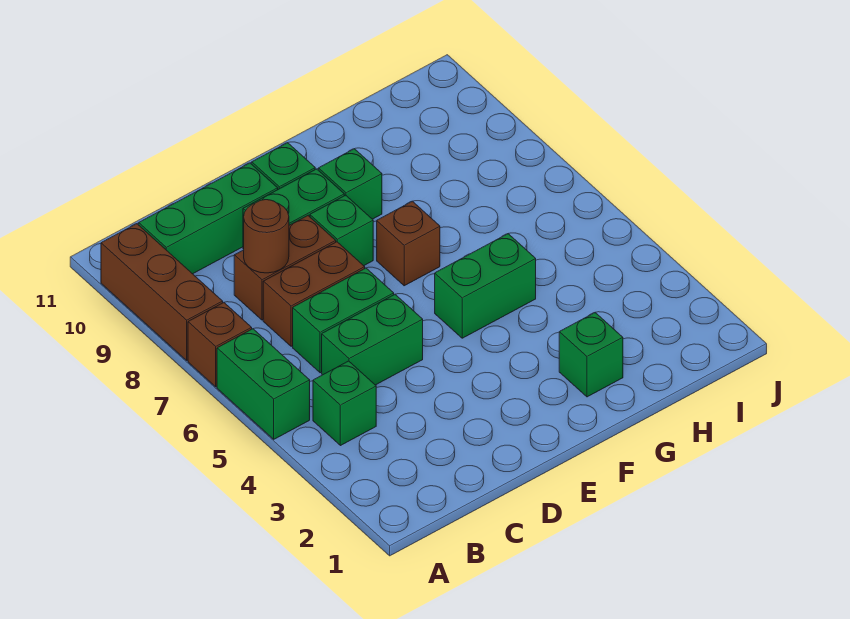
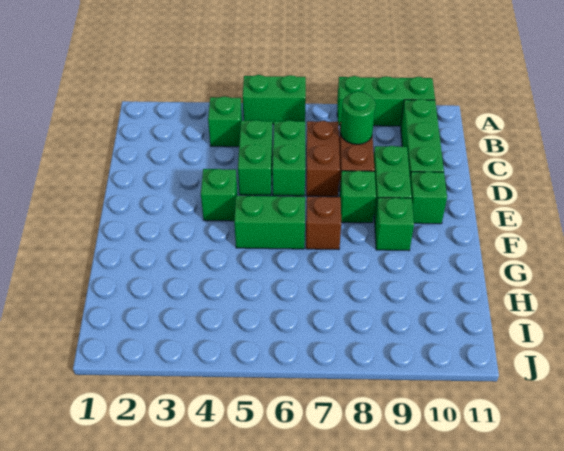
brown 1x1 brick [188,302,252,387] -> none
brown 1x3 brick [101,224,223,360] -> green 1x3 brick [337,76,435,126]
brown 1x1 round brick [244,200,289,273] -> green 1x1 round brick [341,91,375,144]
green 1x2 brick [435,234,536,338] -> green 1x2 brick turned to [234,196,305,249]
green 1x1 brick [559,313,623,397] -> green 1x1 brick moved to [201,169,238,221]

